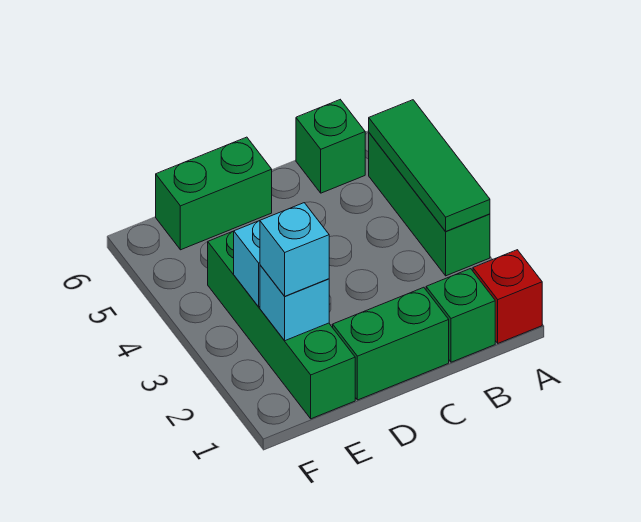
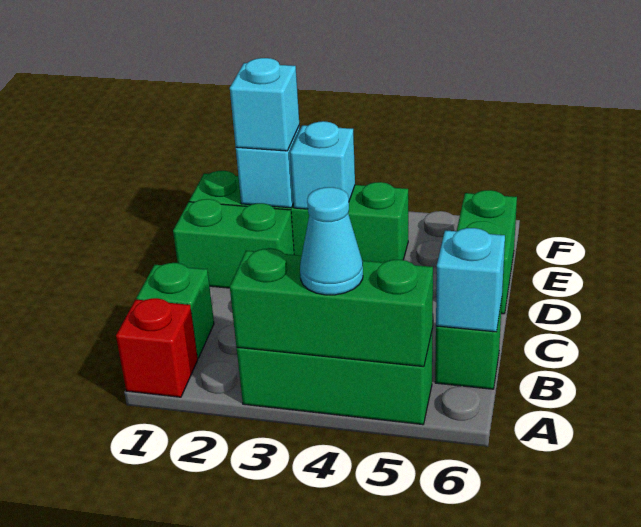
green 1x3 tile [369,100,490,231] -> green 1x3 brick [230,248,433,367]
none -> cyan 1x1 cone [300,187,363,295]
none -> cyan 1x1 brick [436,228,505,332]
green 1x2 brick [333,287,449,400] -> green 1x2 brick turned to [173,199,294,288]

